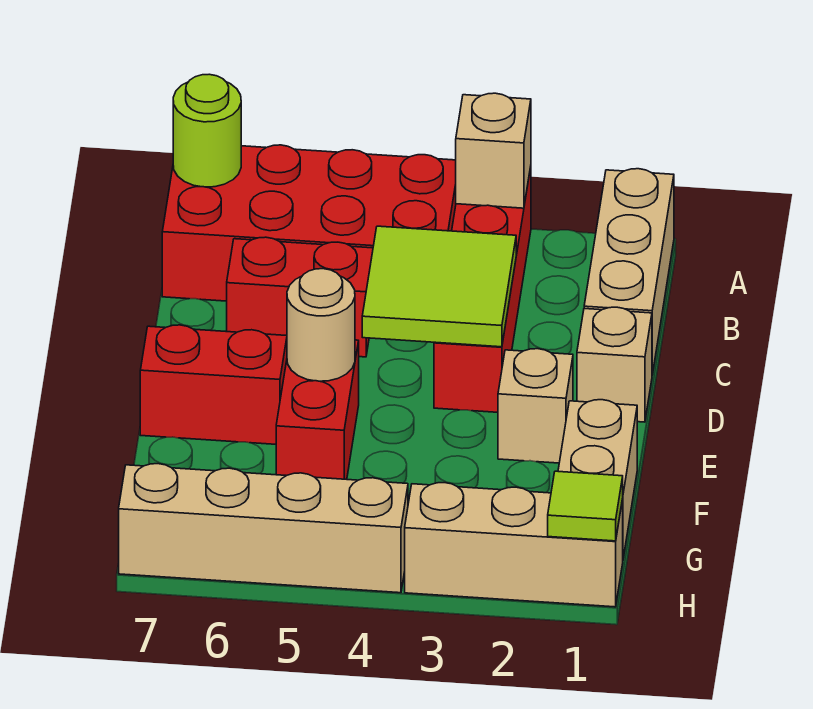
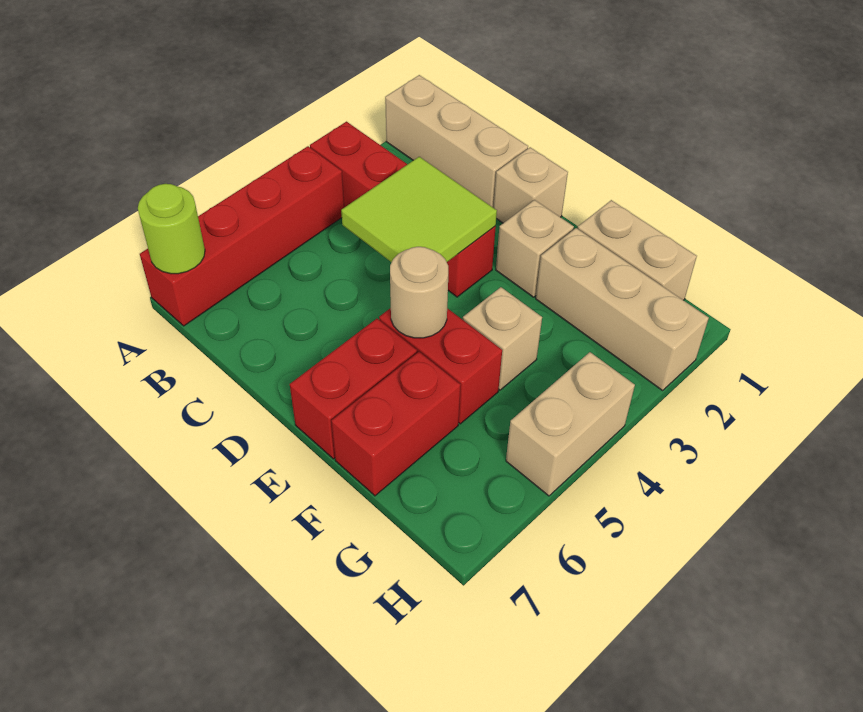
tan 1x1 brick [456,93,531,208] -> tan 1x1 brick moved to [463,287,542,390]
red 2x4 brick [162,145,456,301] -> red 1x4 brick [140,146,344,326]
red 1x2 brick [227,237,373,357] -> red 1x2 brick moved to [331,352,460,496]
tan 1x3 brick [405,483,623,607] -> tan 1x3 brick turned to [536,228,709,390]
lime 1x1 tile [548,471,623,541] -> none
tan 1x4 brick [119,464,408,593] -> tan 1x2 brick [506,352,635,496]

